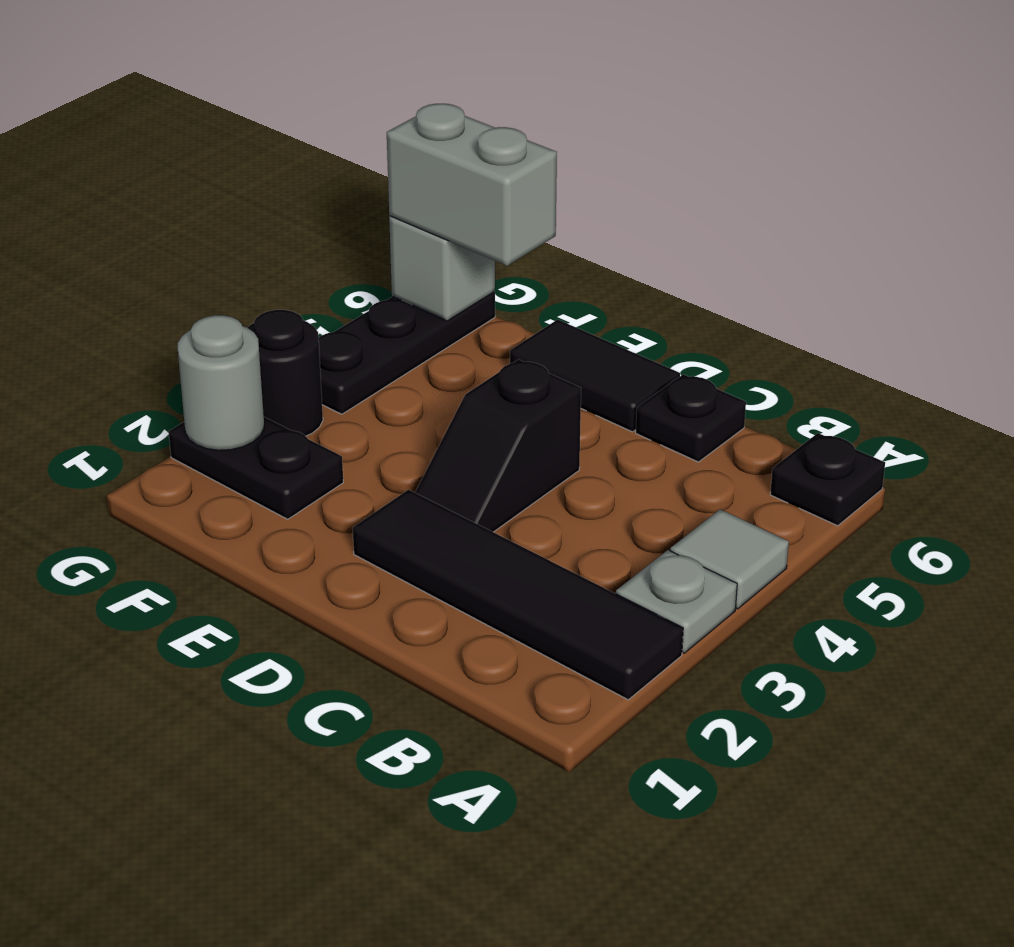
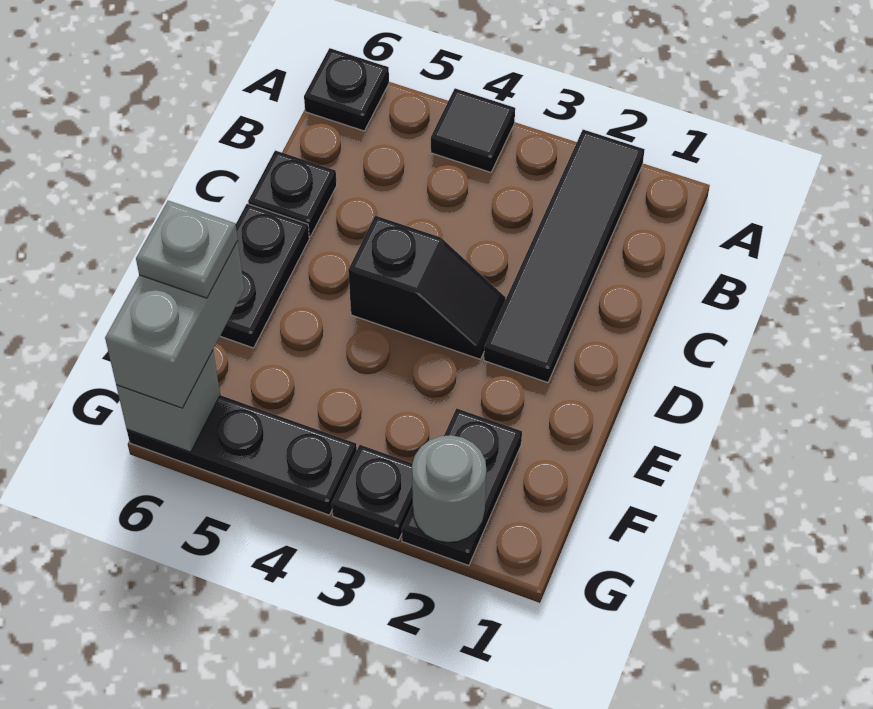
grey 1x1 plate [616,550,737,653] -> grey 1x1 plate moved to [136,201,238,298]
grey 1x1 tile [670,509,789,609] -> black 1x1 tile [431,88,515,172]
black 1x2 tile [510,320,680,432] -> black 1x2 plate [220,204,309,348]
black 1x1 round brick [247,310,323,436] -> black 1x1 plate [332,445,413,540]

